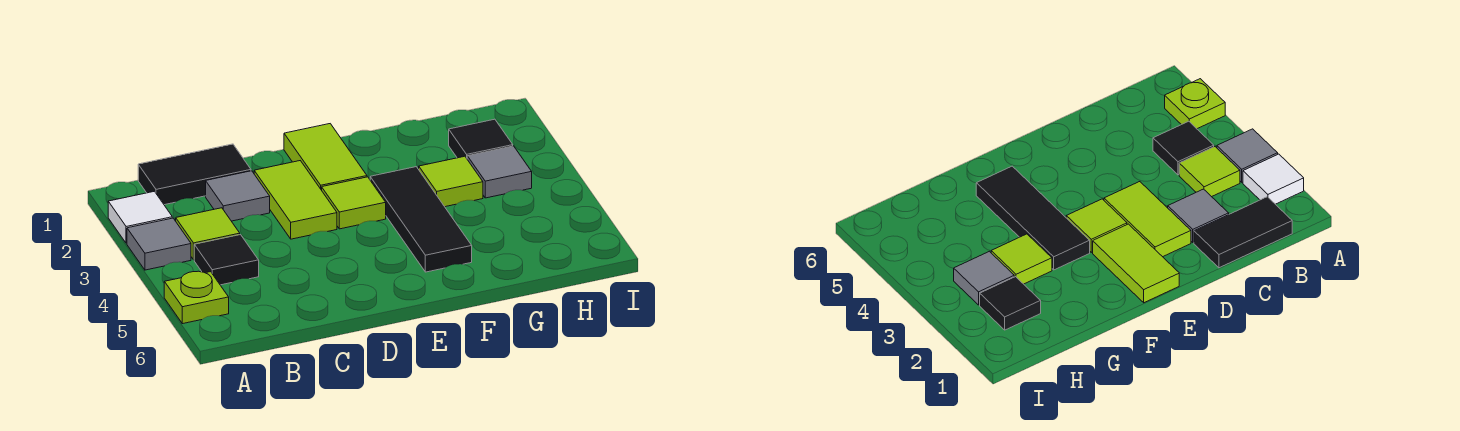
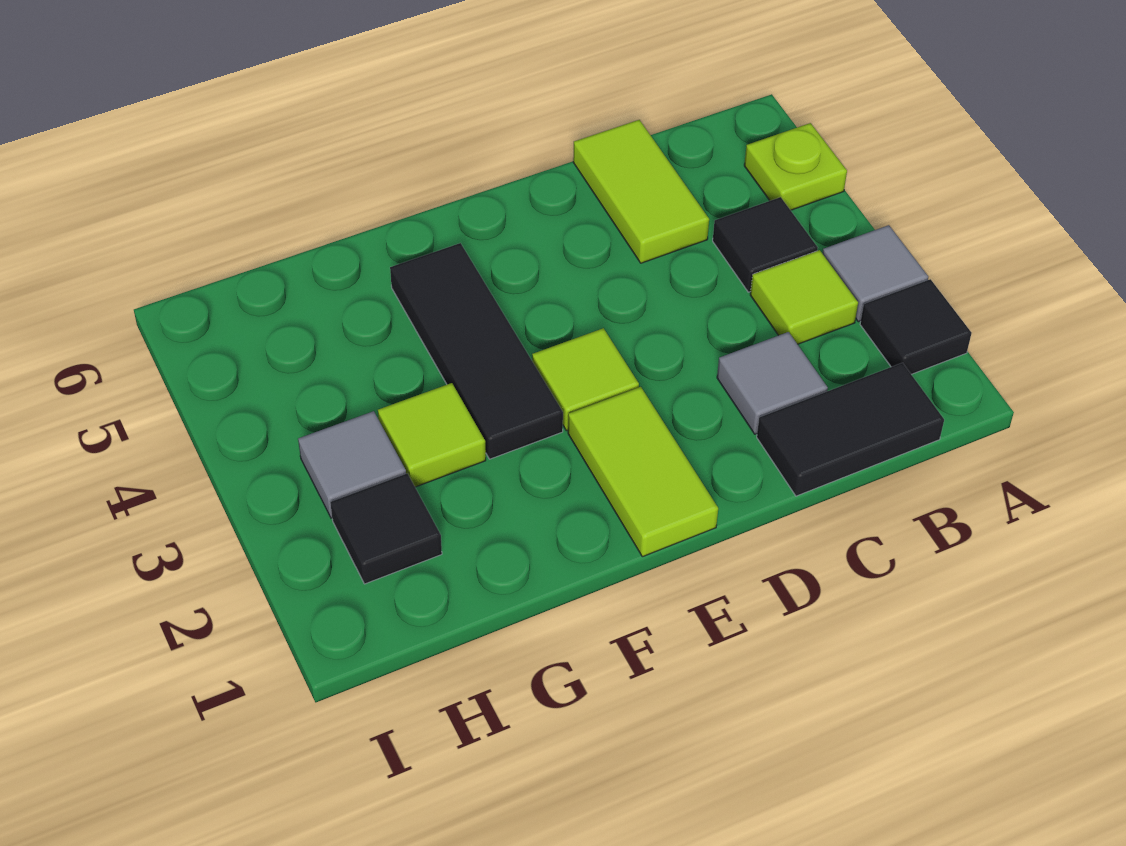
white 1x1 tile [108,191,172,243] -> black 1x1 tile [860,279,972,374]
lime 1x2 tile [254,161,337,239] -> lime 1x2 tile moved to [573,120,709,263]

